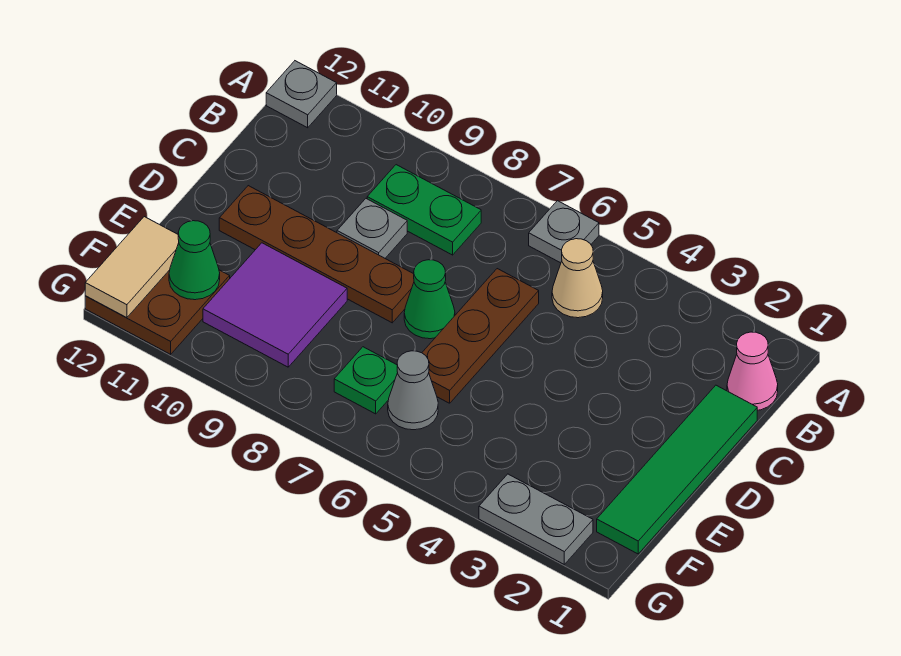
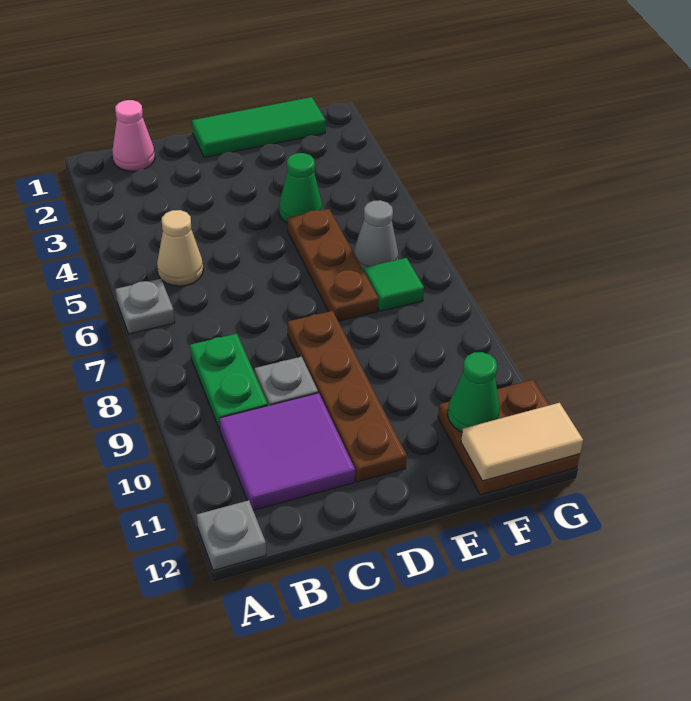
green 1x4 tile [597,385,757,554] -> green 1x3 tile [192,97,326,158]
brown 1x3 plate [422,269,539,403] -> brown 1x3 plate turned to [288,209,378,321]
green 1x1 cone [404,260,455,339] -> green 1x1 cone moved to [279,153,322,223]
purple 2x2 tile [203,243,347,367] -> purple 2x2 tile moved to [219,393,355,510]
green 1x1 plate [334,347,398,414] -> green 1x1 tile [364,258,424,311]
grey 1x2 plate [479,474,593,564] -> none

